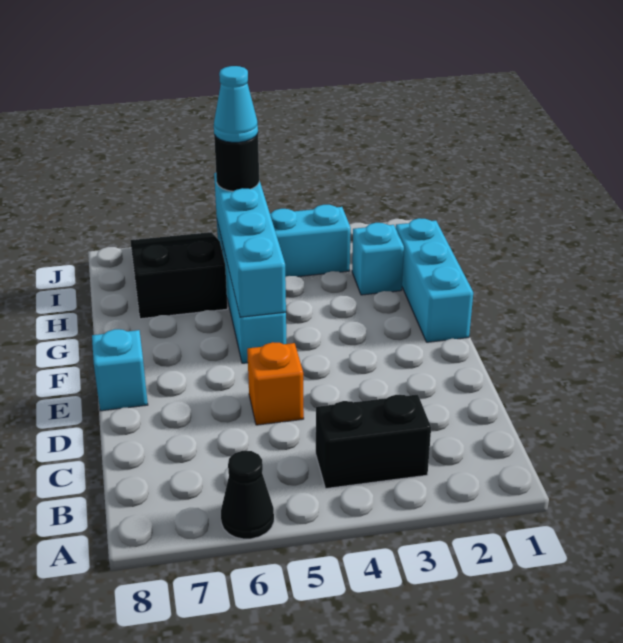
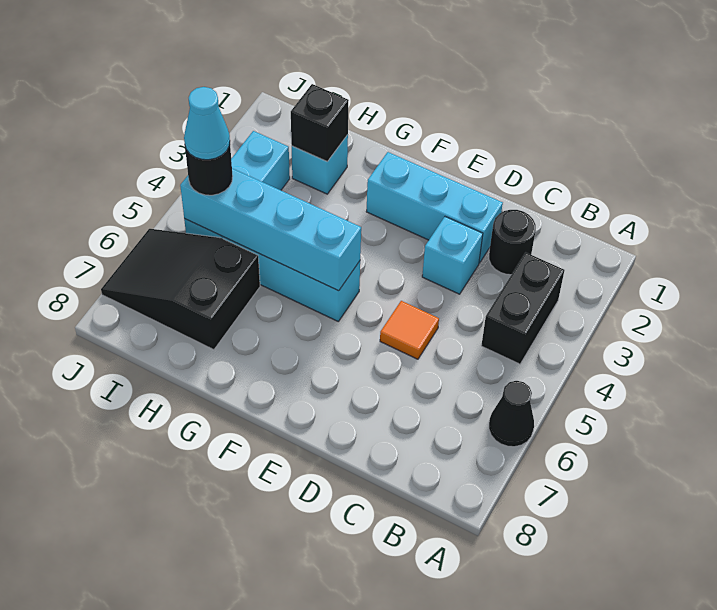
none -> black 1x1 round brick [489,210,536,275]
orange 1x1 brick [247,342,304,425] -> orange 1x1 tile [380,301,439,359]
cyan 1x1 brick [92,329,148,411] -> cyan 1x1 brick moved to [422,217,483,294]
cyan 1x3 brick [396,218,473,342] -> cyan 1x3 brick moved to [366,152,503,263]
none -> black 1x1 brick [291,84,349,162]

